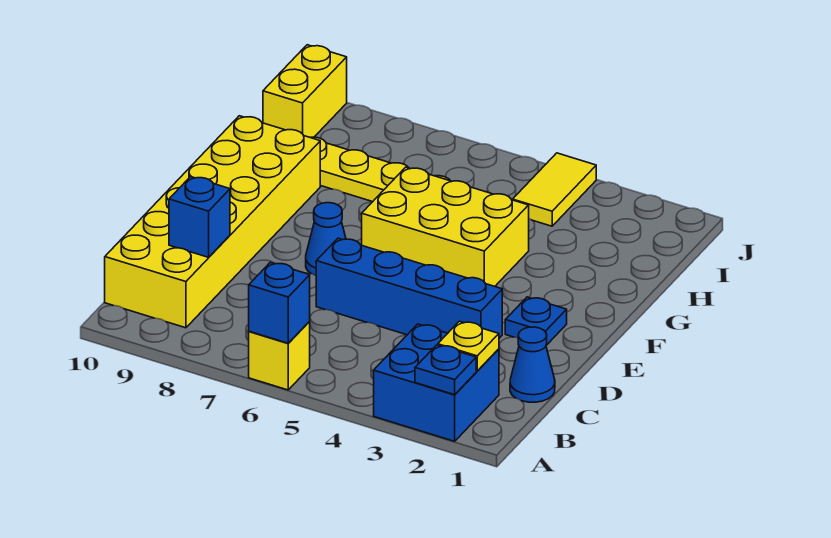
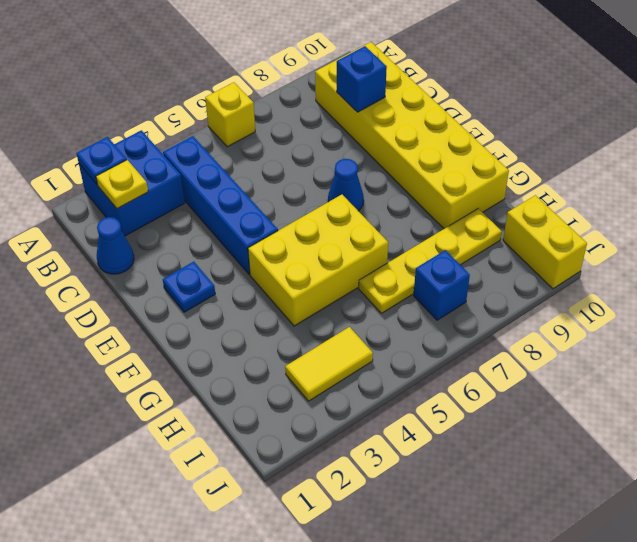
blue 1x1 brick [249,262,310,343] -> blue 1x1 brick moved to [414,250,470,320]
blue 1x4 brick [316,238,502,338] -> blue 1x4 brick turned to [163,136,278,275]
yellow 1x2 tile [513,153,596,226] -> yellow 1x2 tile turned to [285,327,373,401]

